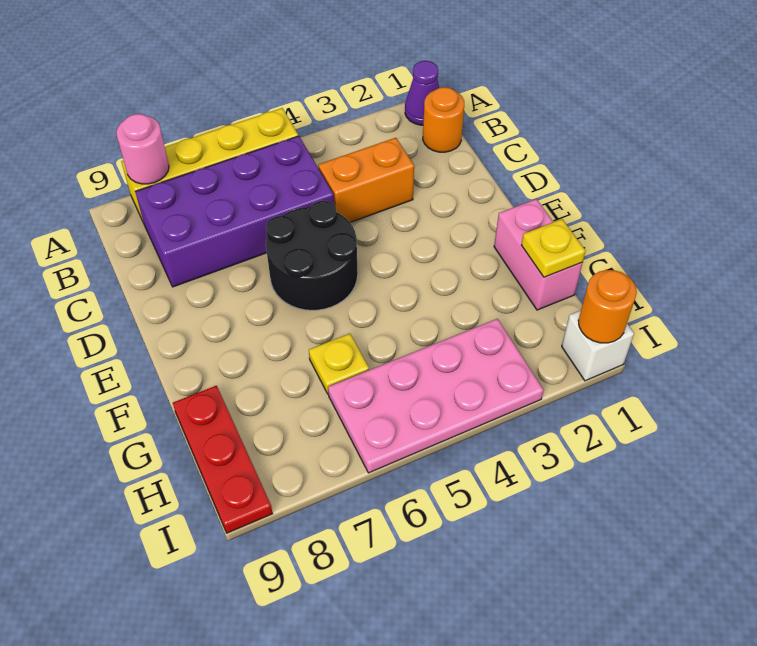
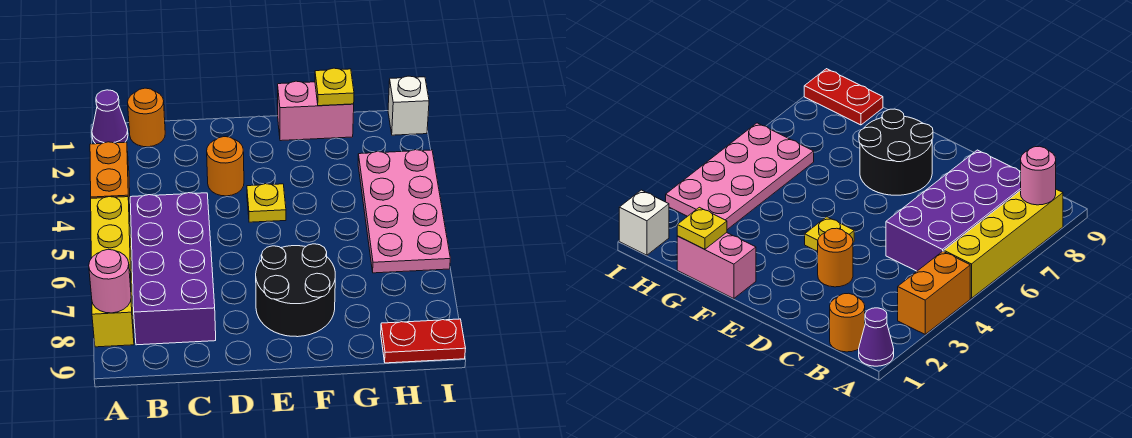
orange 1x2 brick [318,138,414,223] -> orange 1x2 brick moved to [90,142,131,226]
black 2x2 round brick [266,201,358,310] -> black 2x2 round brick moved to [256,244,335,337]
yellow 1x1 plate [309,334,369,394] -> yellow 1x1 plate moved to [247,184,286,222]
red 1x3 plate [173,386,273,533] -> red 1x2 plate [381,319,466,363]
orange 1x1 round brick [578,270,637,343] -> orange 1x1 round brick moved to [207,137,244,196]

